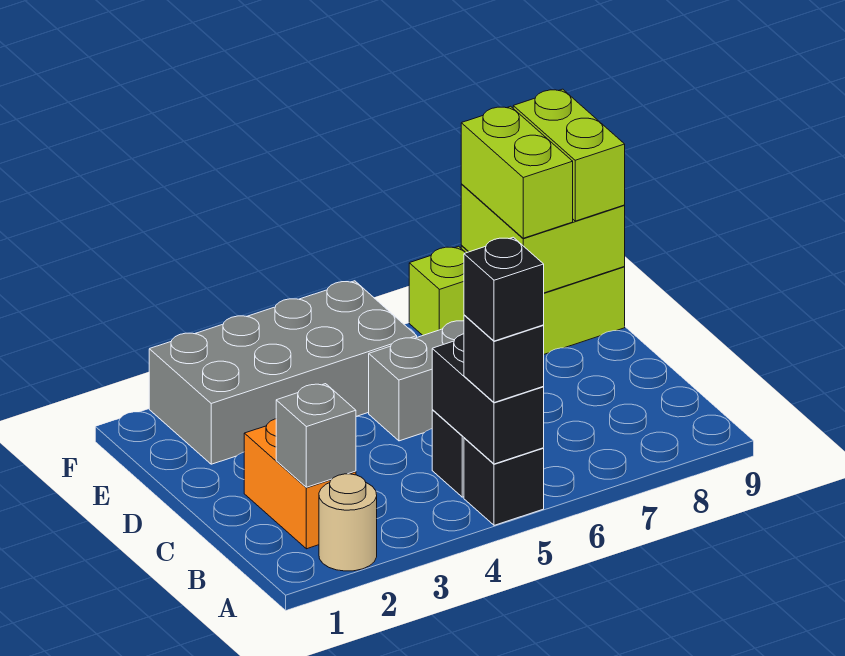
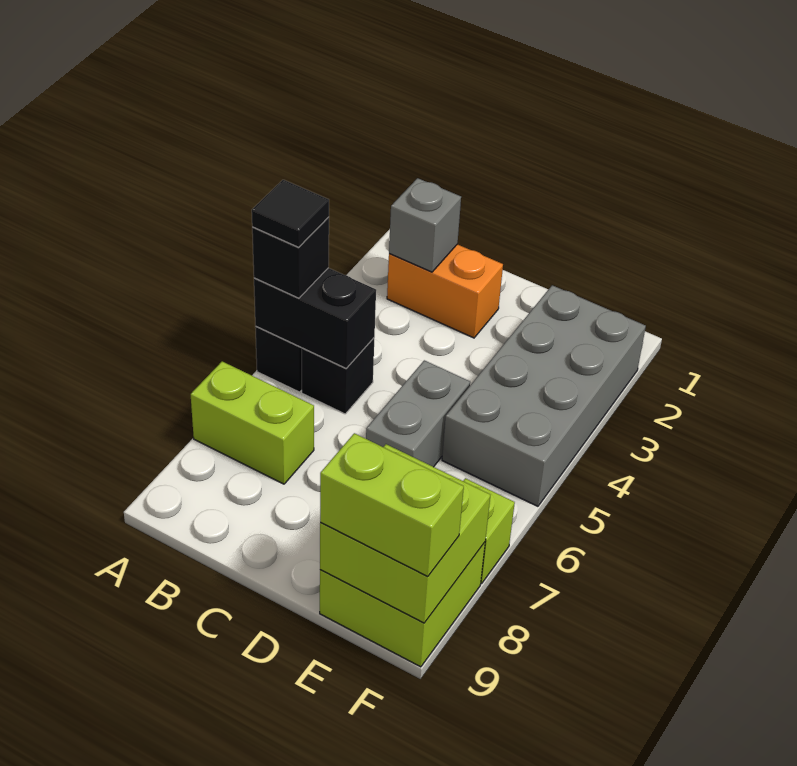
tan 1x1 round brick [319,474,377,571] -> none
black 1x1 brick [464,237,544,341] -> black 1x1 tile [252,180,329,247]
lime 1x2 brick [461,106,573,238] -> lime 1x2 brick moved to [191,361,314,484]

